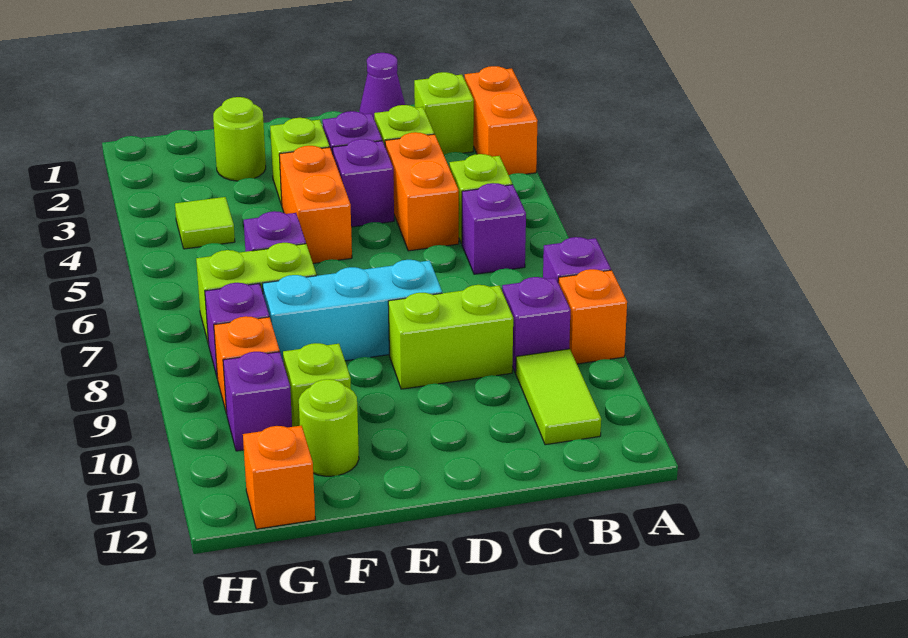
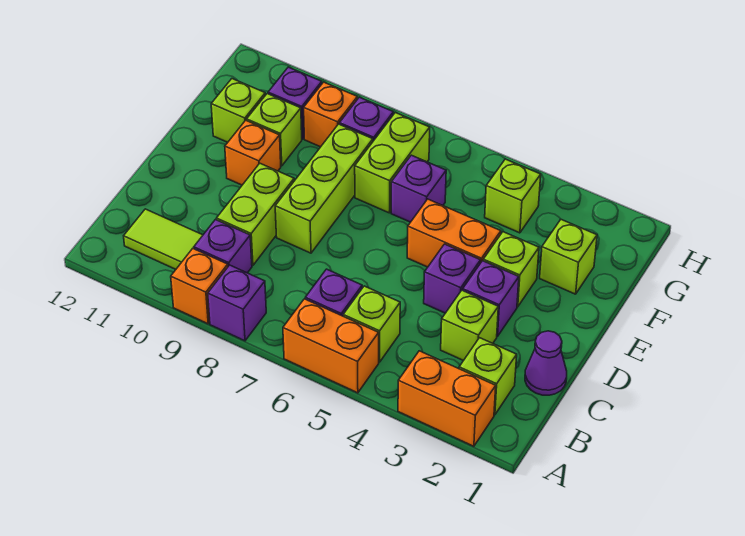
orange 1x2 brick [385,132,459,251] -> orange 1x2 brick moved to [283,299,379,393]
cyan 1x3 brick [263,260,442,361] -> lime 1x3 brick [275,124,373,253]
lime 1x1 round brick [213,97,266,181] -> lime 1x1 brick [540,220,597,294]
lime 1x1 round brick [299,379,359,476] -> lime 1x1 brick [211,79,265,142]
lime 1x1 tile [175,197,235,249] -> lime 1x1 brick [485,159,541,233]
orange 1x1 brick [243,426,315,529] -> orange 1x1 brick moved to [225,120,281,185]

